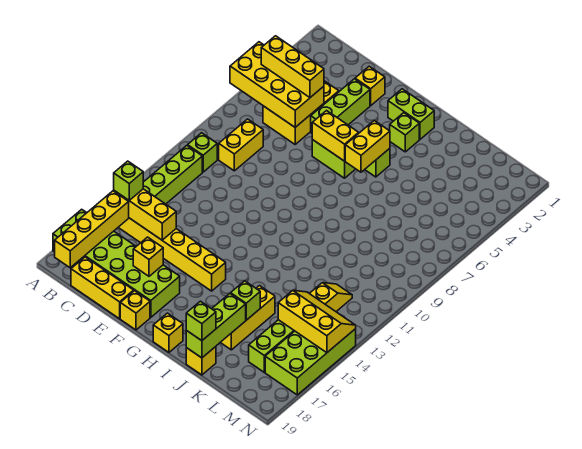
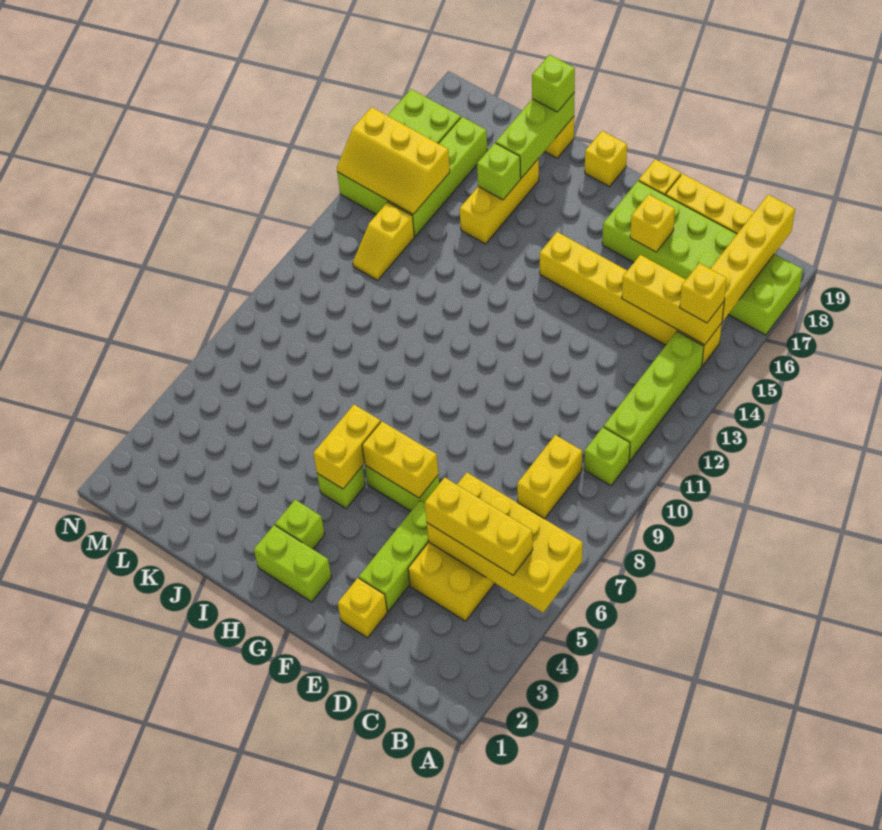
lime 1x1 brick [114,161,143,201] -> yellow 1x1 brick [680,263,727,323]

